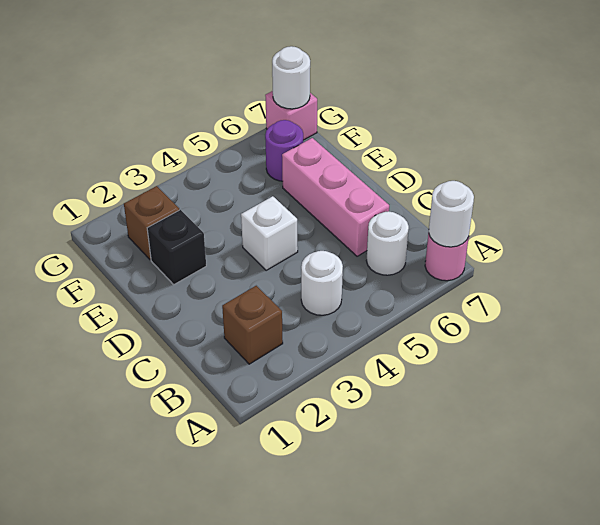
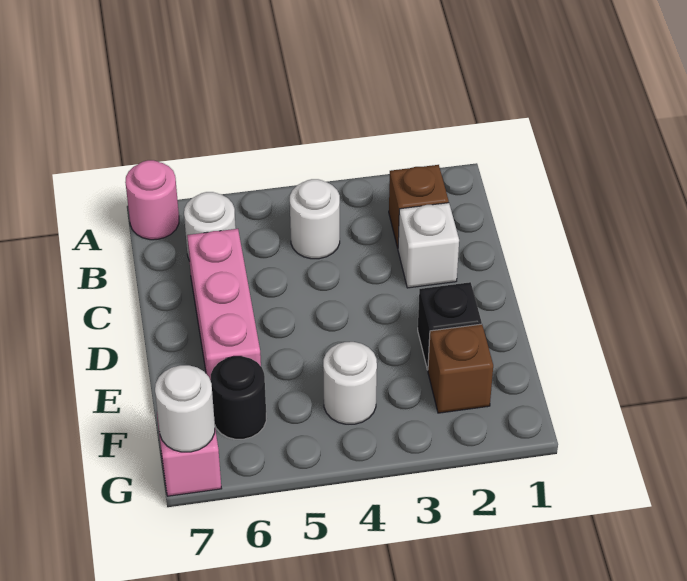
white 1x1 round brick [429,181,474,247] -> white 1x1 round brick moved to [323,342,377,424]
white 1x1 brick [241,196,298,270] -> white 1x1 brick moved to [398,203,459,288]
purple 1x1 round brick [265,120,303,181] -> black 1x1 round brick [211,356,266,439]

